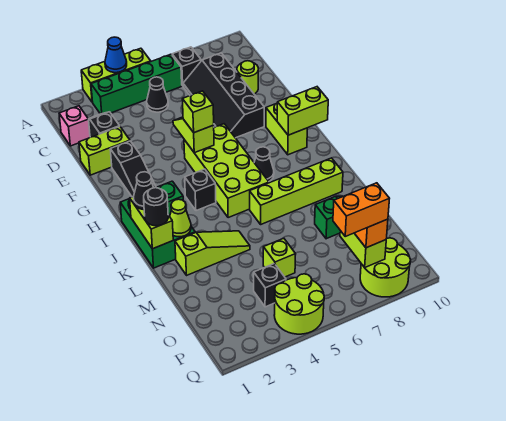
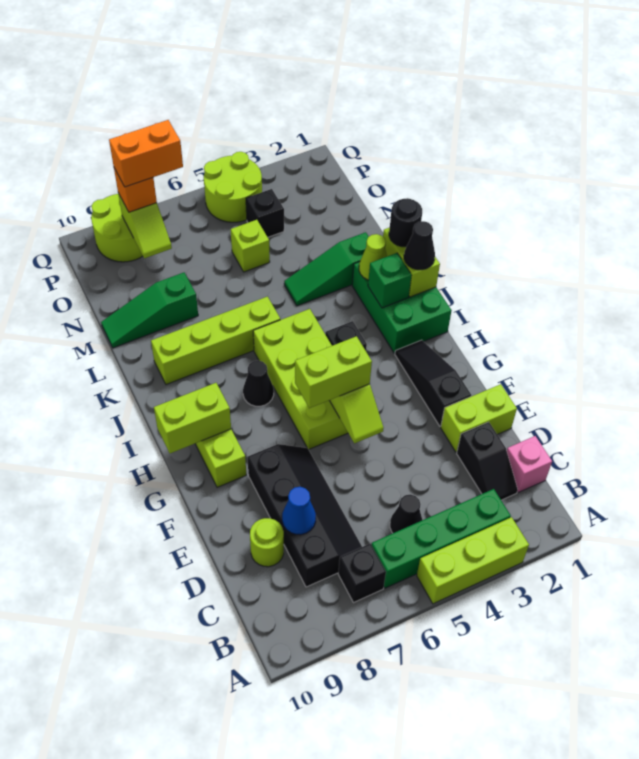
blue 1x1 cone [105,37,127,73] -> blue 1x1 cone moved to [282,487,316,535]
lime 1x1 brick [182,91,214,133] -> lime 1x2 brick [295,336,372,408]
lime 1x3 slope [175,231,250,275] -> green 1x3 slope [284,232,369,306]

